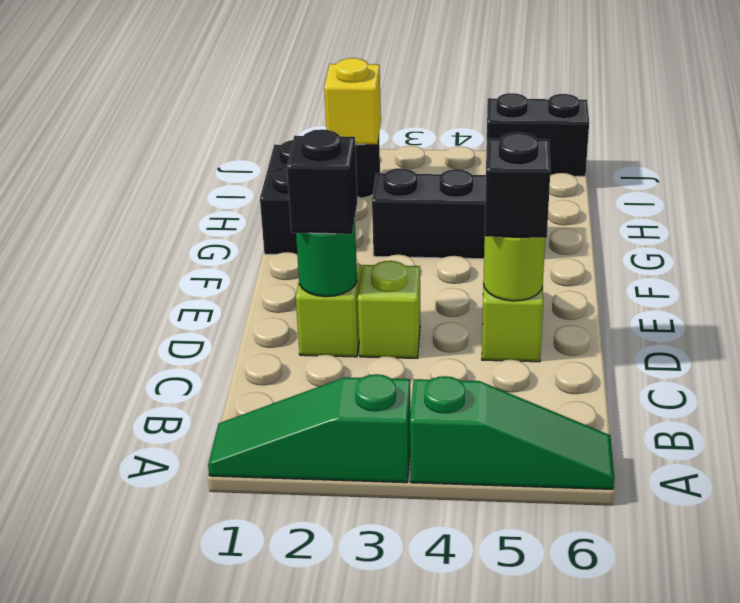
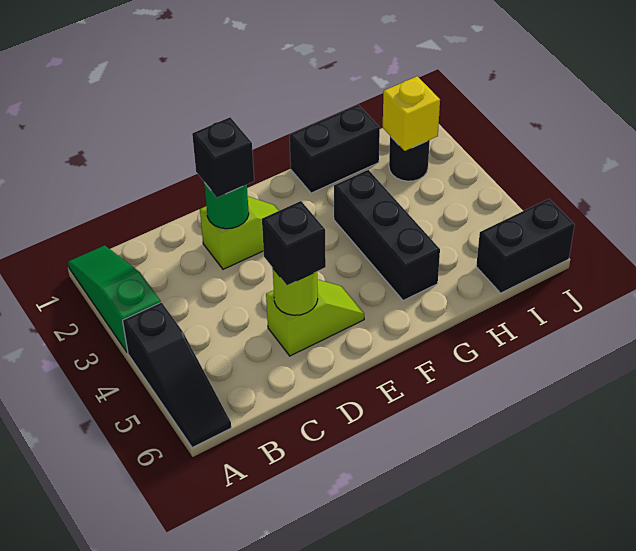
green 1x3 slope [410,376,614,489] -> black 1x3 slope [123,302,231,448]
lime 1x1 brick [358,261,420,358] -> none
black 1x2 brick [486,93,589,176] -> black 1x2 brick turned to [476,199,574,293]

